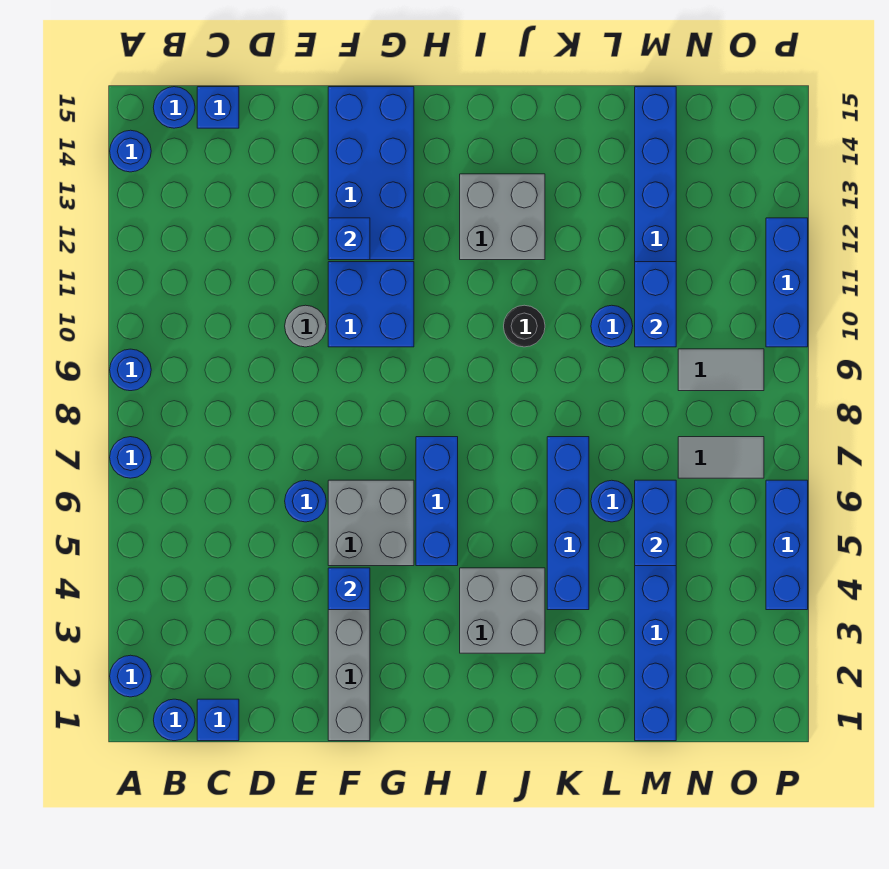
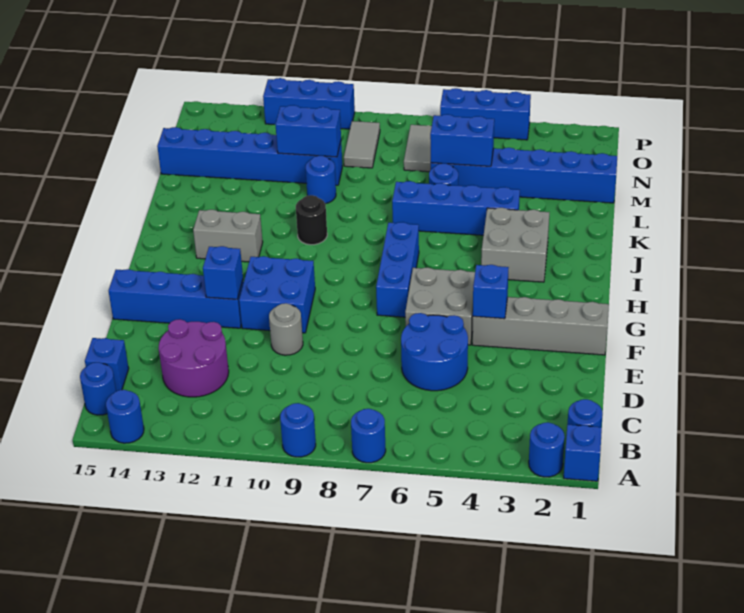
blue 1x1 brick [197,699,239,741] -> blue 1x1 brick moved to [564,424,602,481]
none -> purple 2x2 round brick [159,319,229,397]
blue 1x1 round brick [285,480,326,522] -> blue 2x2 round brick [401,313,468,391]
blue 2x4 brick [328,87,414,260] -> blue 1x4 brick [109,269,244,328]
blue 1x3 brick [416,437,458,566] -> blue 1x3 brick turned to [376,222,419,317]
grey 2x2 brick [460,174,545,260] -> grey 1x2 brick [193,210,263,262]

